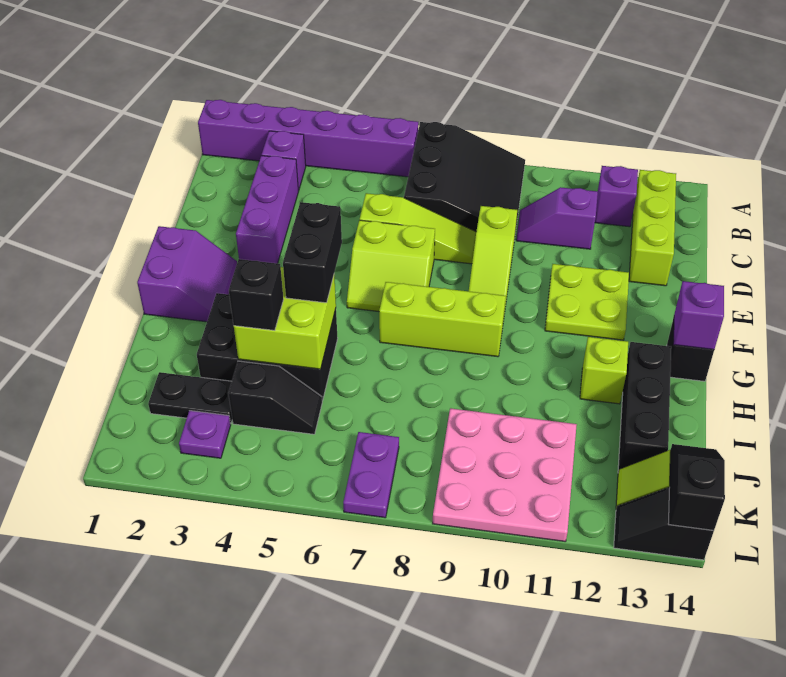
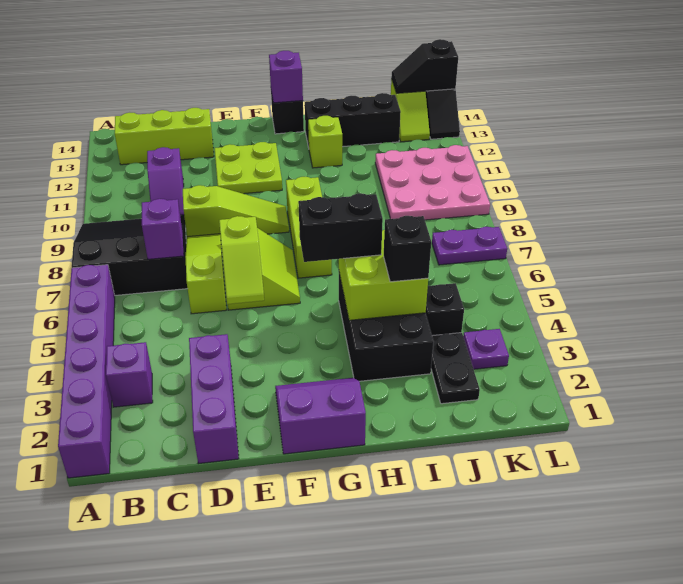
purple 1x1 brick [595,166,638,227] -> purple 1x1 brick moved to [142,199,184,259]
purple 1x3 brick [236,156,299,263] -> purple 1x3 brick turned to [189,334,239,464]
none -> lime 1x2 slope [219,216,264,304]

